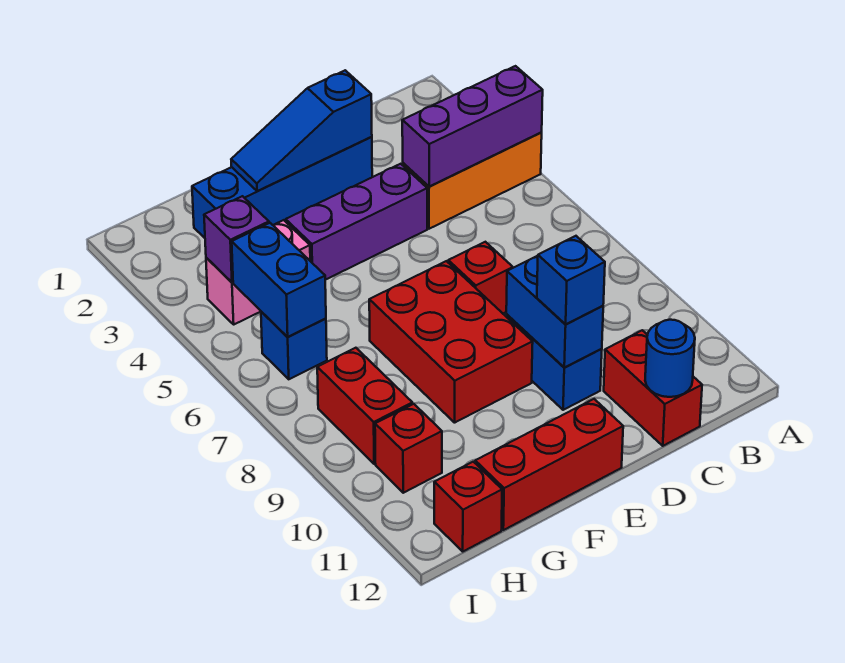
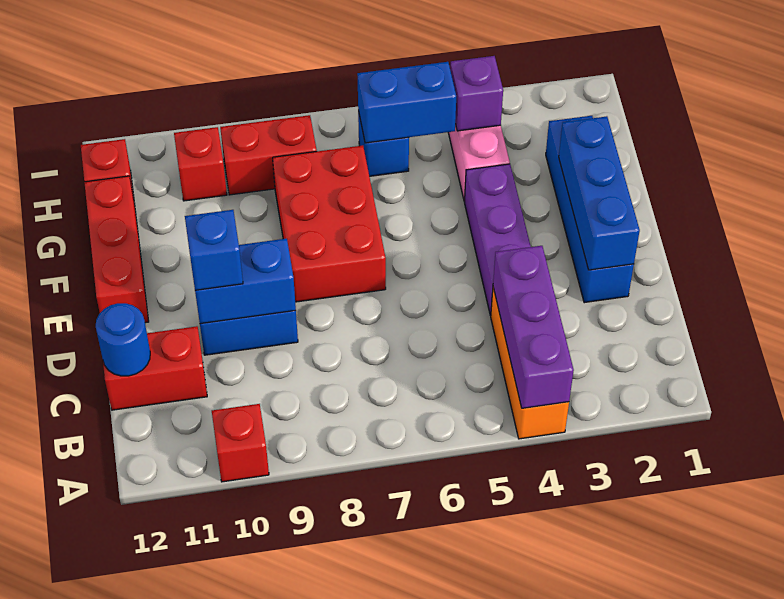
blue 1x3 slope [231,70,372,191] -> blue 1x3 brick [559,116,640,270]
red 1x1 brick [448,242,513,313] -> red 1x1 brick moved to [212,404,269,482]
red 2x3 brick [369,261,533,423] -> red 2x3 brick turned to [273,146,386,302]

